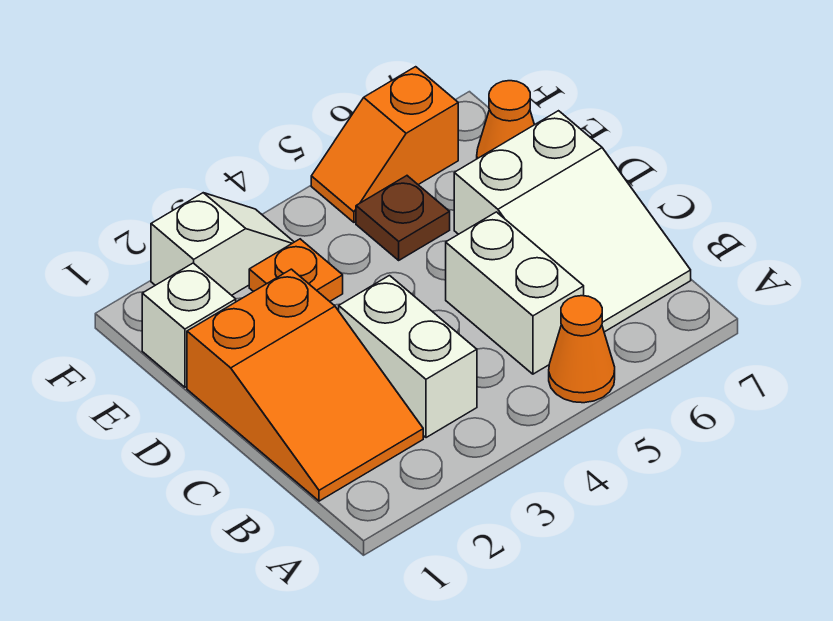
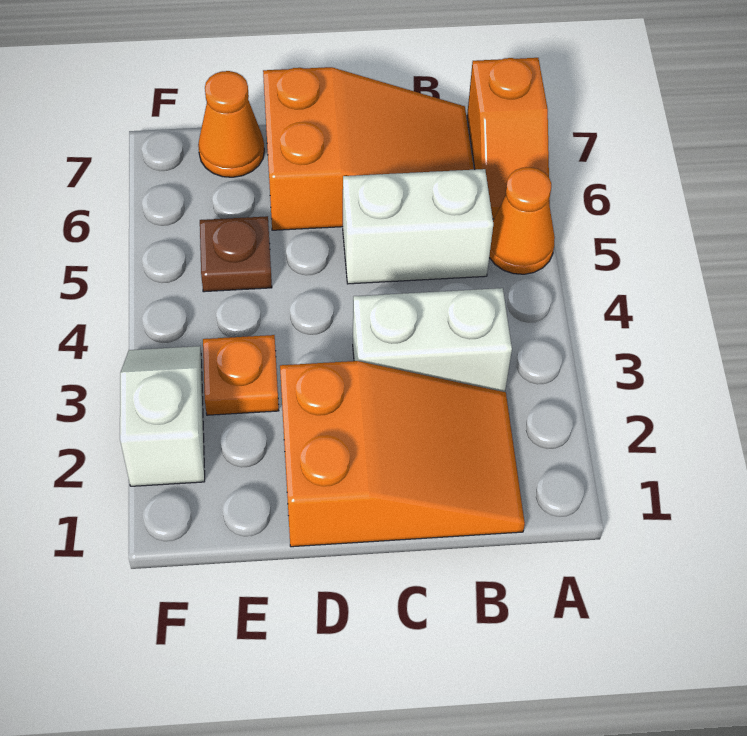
white 2x3 slope [454,111,691,332] -> orange 2x3 slope [263,67,474,230]
white 1x1 brick [142,263,236,387] -> none
orange 1x2 slope [311,67,458,222] -> orange 1x2 slope moved to [467,58,550,219]

